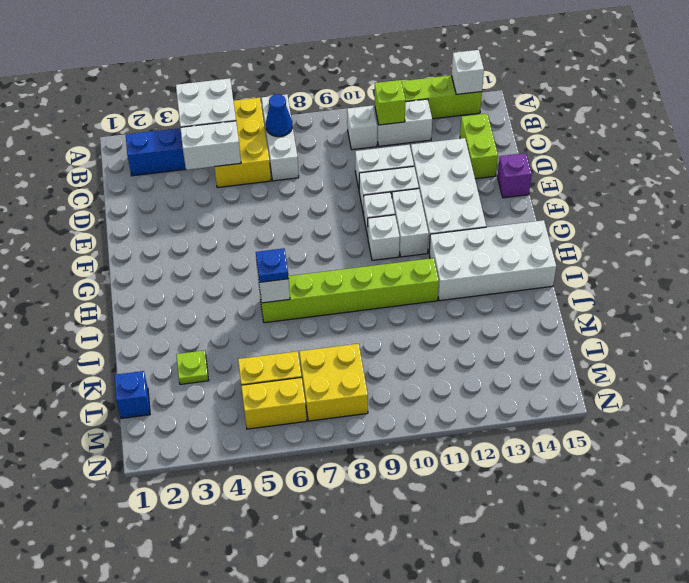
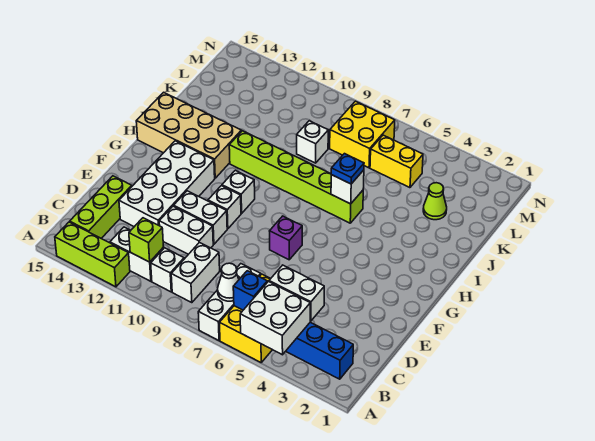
white 1x1 brick [452,50,484,94] -> white 1x1 brick moved to [297,121,328,163]
blue 1x1 cone [266,94,292,137] -> white 1x1 cone [218,263,239,301]
lime 1x2 brick [460,114,498,179] -> lime 1x3 brick [70,176,132,238]
purple 1x1 brick [498,153,532,198] -> purple 1x1 brick moved to [270,216,302,260]
white 1x2 brick [392,189,429,257] -> white 1x2 brick moved to [171,242,220,303]
white 2x4 brick [429,220,556,301] -> tan 2x4 brick [136,92,241,178]
lime 1x1 plate [176,350,209,384] -> lime 1x1 cone [423,183,447,220]
blue 1x1 brick [114,371,150,419] -> blue 1x1 brick moved to [233,271,267,310]
yellow 1x2 brick [241,377,307,429] -> none

